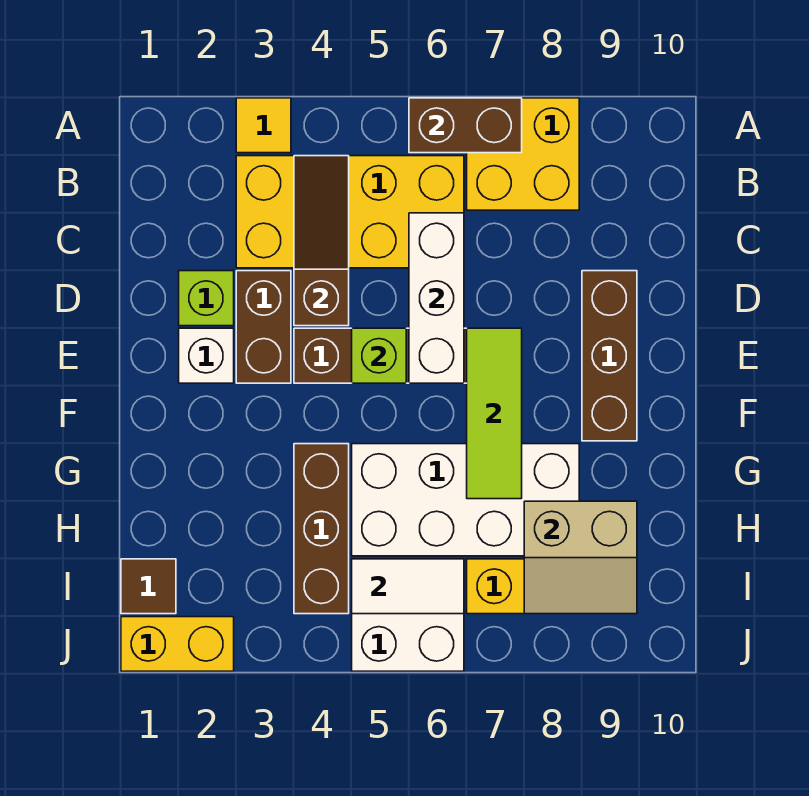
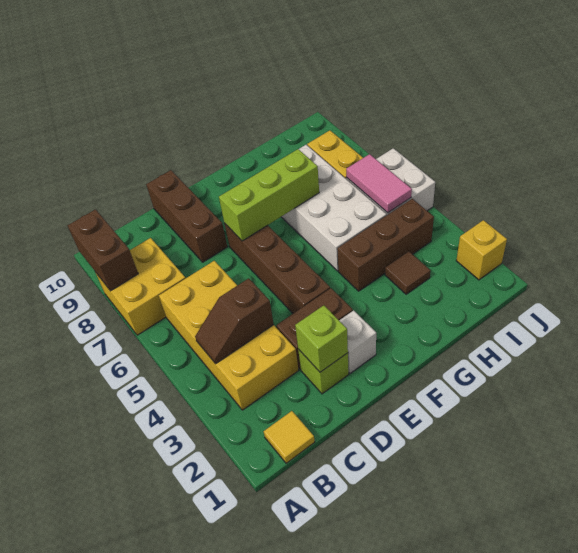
yellow 1x1 tile [236,98,291,153] -> yellow 1x1 tile moved to [264,411,315,463]
brown 1x2 brick [409,98,522,153] -> brown 1x2 brick moved to [68,209,138,291]
brown 1x3 slope [294,156,349,326] -> brown 1x2 slope [195,278,274,364]
white 1x3 brick [409,213,464,383] -> none
brown 1x3 brick [582,271,637,441] -> brown 1x3 brick turned to [146,170,227,262]
lime 1x1 brick [352,328,406,383] -> lime 1x1 brick moved to [295,305,348,372]
lime 1x3 tile [467,328,522,499] -> lime 1x3 brick [219,149,319,241]
tan 2x2 slope [524,501,637,614] -> none
brown 1x1 tile [121,559,176,614] -> brown 1x1 tile moved to [385,251,431,294]
white 1x2 tile [352,559,464,614] -> pink 1x2 tile [346,154,412,213]
yellow 1x2 brick [121,617,234,671] -> yellow 1x1 brick [456,220,507,280]

